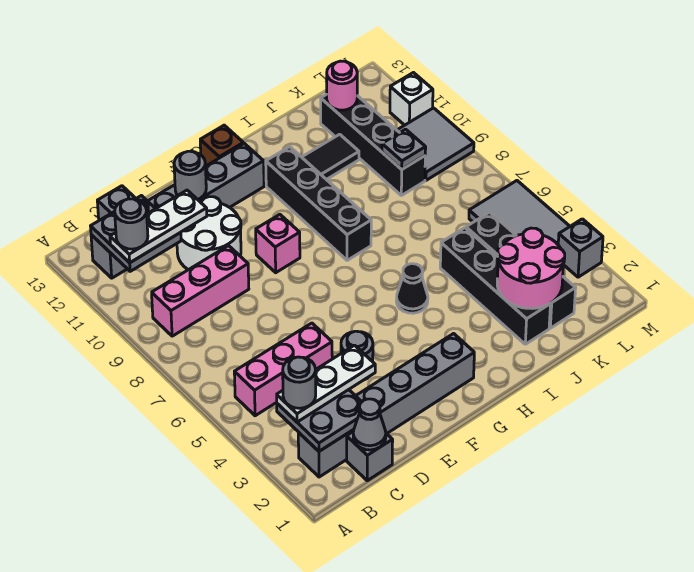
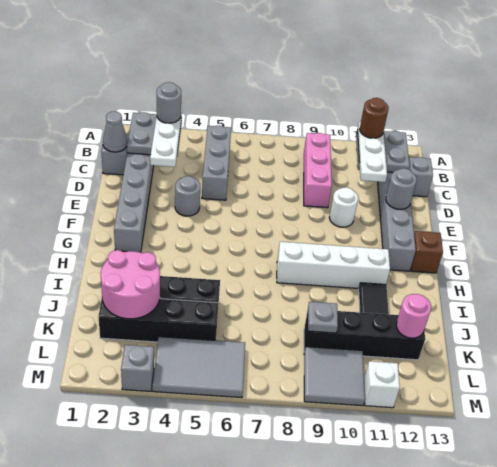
pink 1x3 brick [234,323,332,416] -> grey 1x3 brick [202,125,231,200]
grey 1x1 round brick [115,199,148,249] -> brown 1x1 round brick [360,98,389,138]
white 2x2 round brick [177,197,241,270] -> white 1x1 round brick [329,187,358,227]
pink 1x1 brick [256,214,300,273] -> none
black 1x1 cone [396,264,428,313] -> none
black 1x4 brick [266,147,371,260] -> white 1x4 brick [277,242,390,288]

